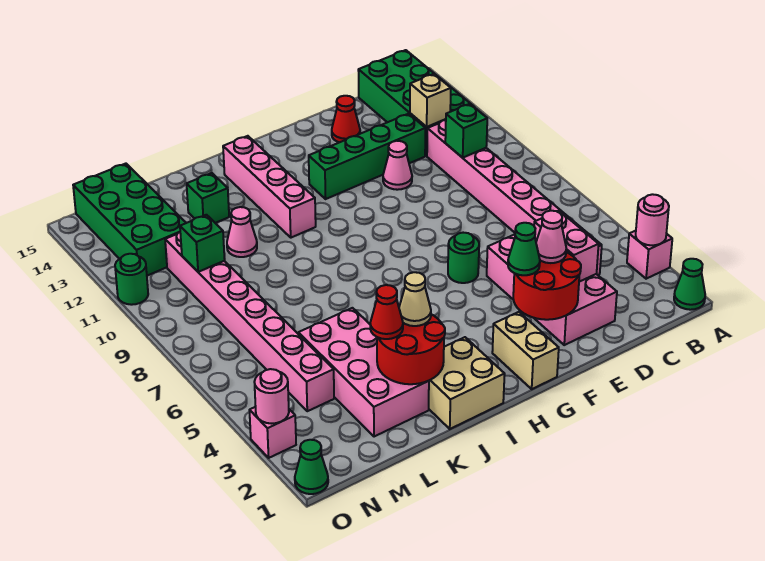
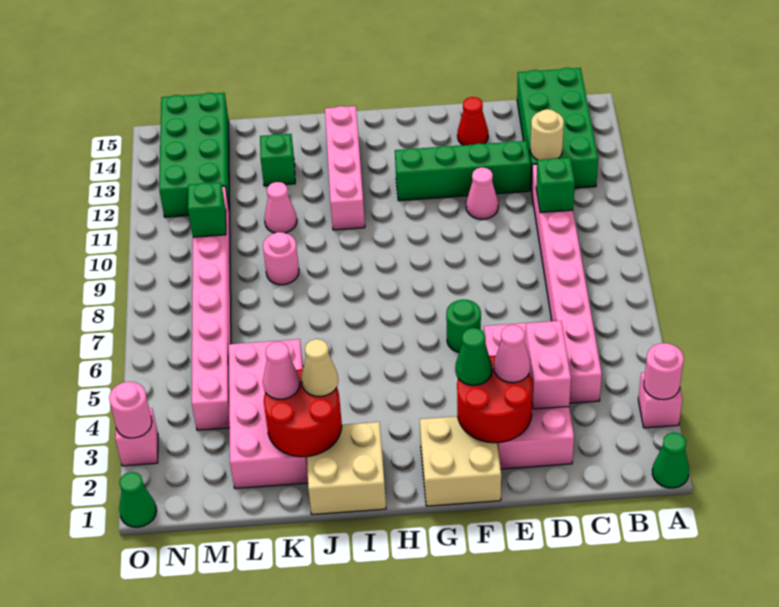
tan 1x1 brick [410,74,451,127] -> tan 1x1 round brick [530,109,564,160]
tan 1x2 brick [492,312,559,389] -> tan 2x2 brick [420,416,501,506]
red 1x1 cone [370,285,403,339] -> pink 1x1 cone [263,342,300,399]
none -> pink 1x1 round brick [263,232,299,285]
green 1x1 round brick [115,254,148,305] -> none

